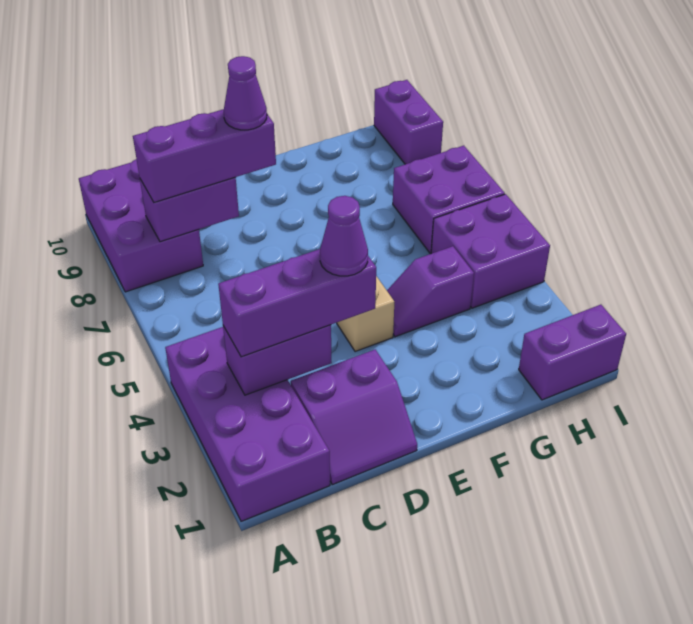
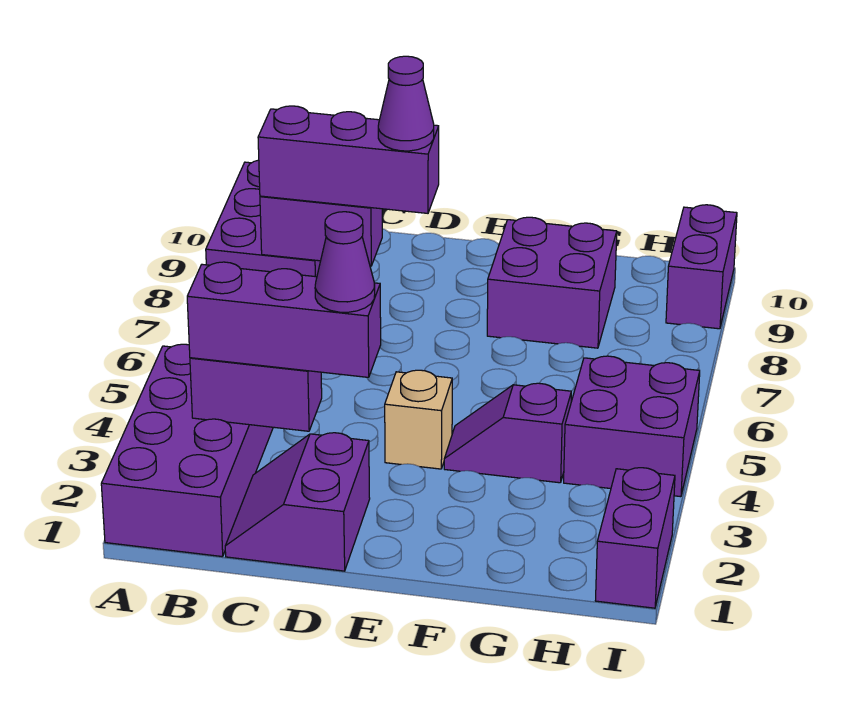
purple 2x2 slope [291,350,417,485] -> purple 2x2 slope turned to [225,433,370,571]
purple 1x2 brick [519,305,626,400] -> purple 1x2 brick turned to [595,468,675,608]
purple 2x2 brick [393,146,505,254] -> purple 2x2 brick moved to [487,217,617,348]

